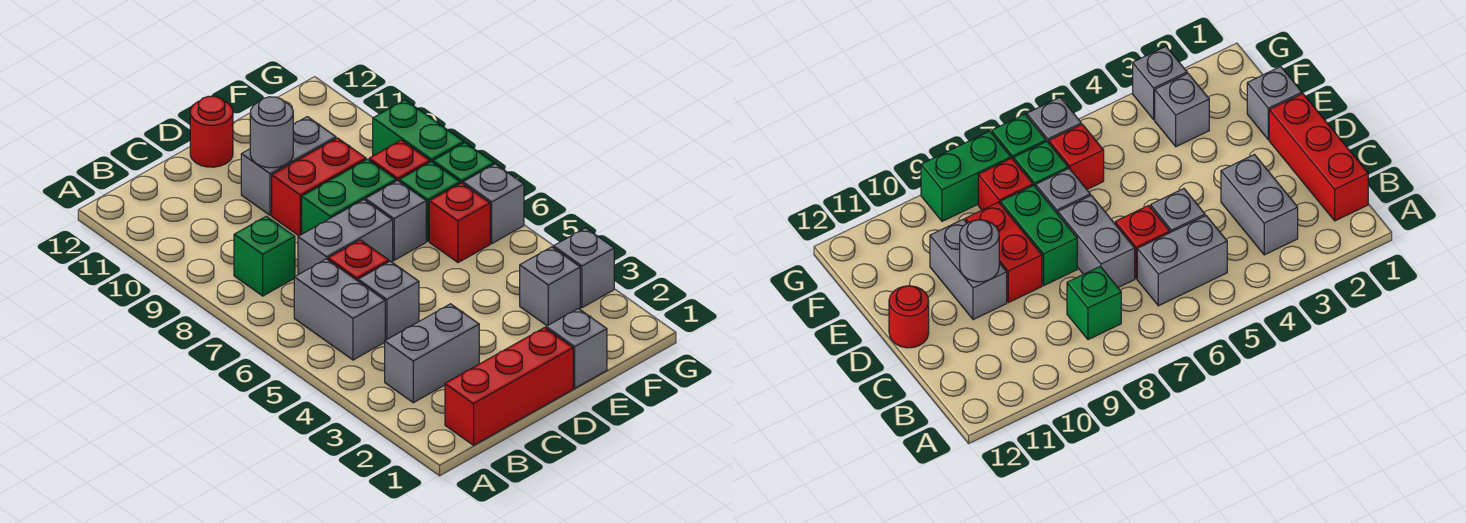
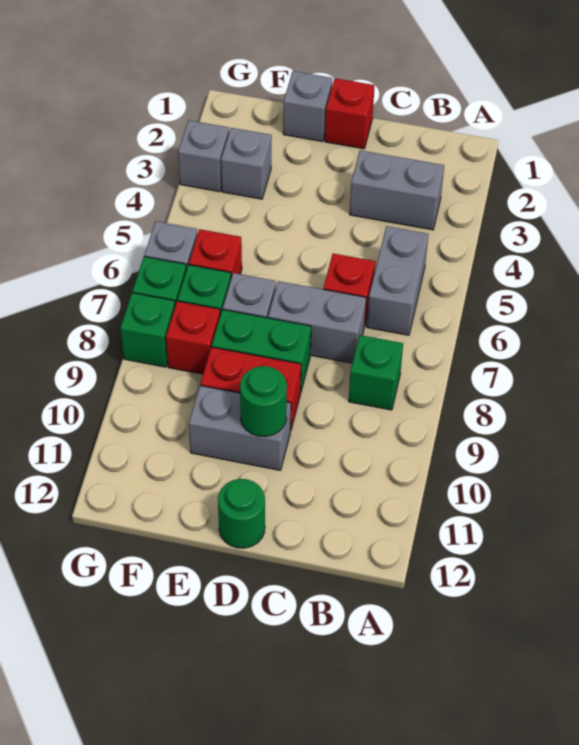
red 1x3 brick [445,328,573,445] -> red 1x1 brick [325,78,375,149]
grey 1x1 brick [358,261,419,340] -> none
grey 1x1 round brick [250,97,293,168] -> green 1x1 round brick [240,366,287,437]
red 1x1 round brick [190,96,233,167] -> green 1x1 round brick [218,479,265,548]
green 1x2 brick [373,100,464,162] -> green 1x1 brick [120,293,175,367]

